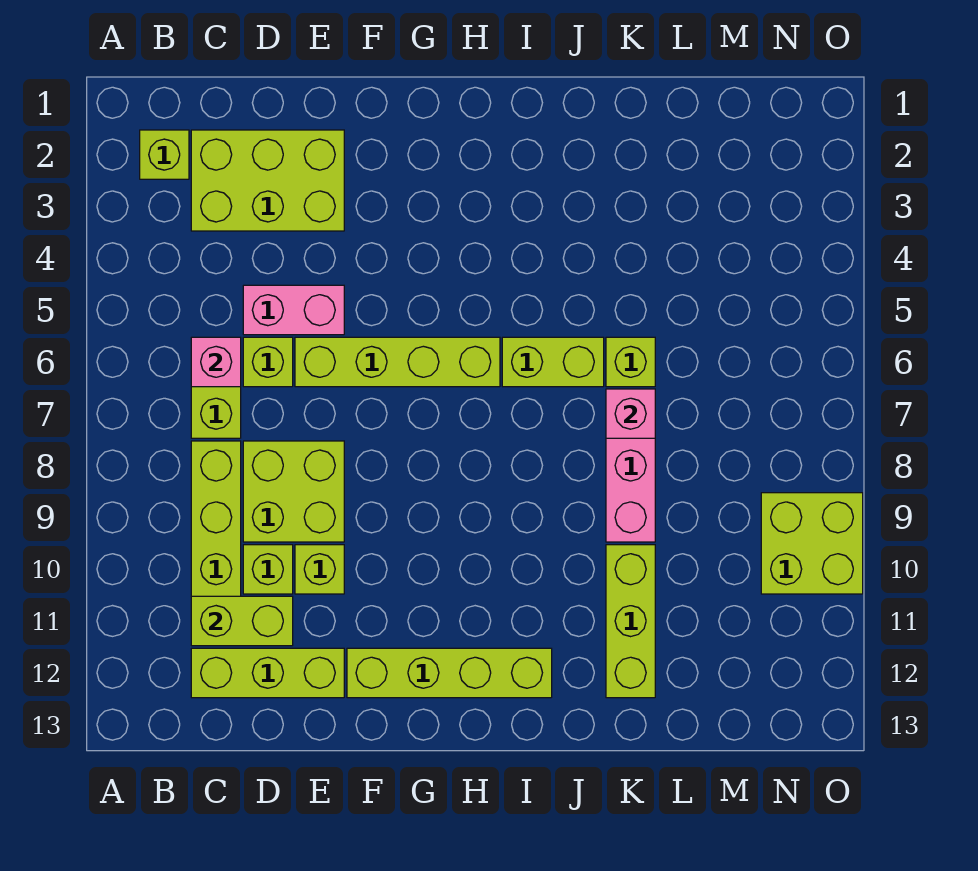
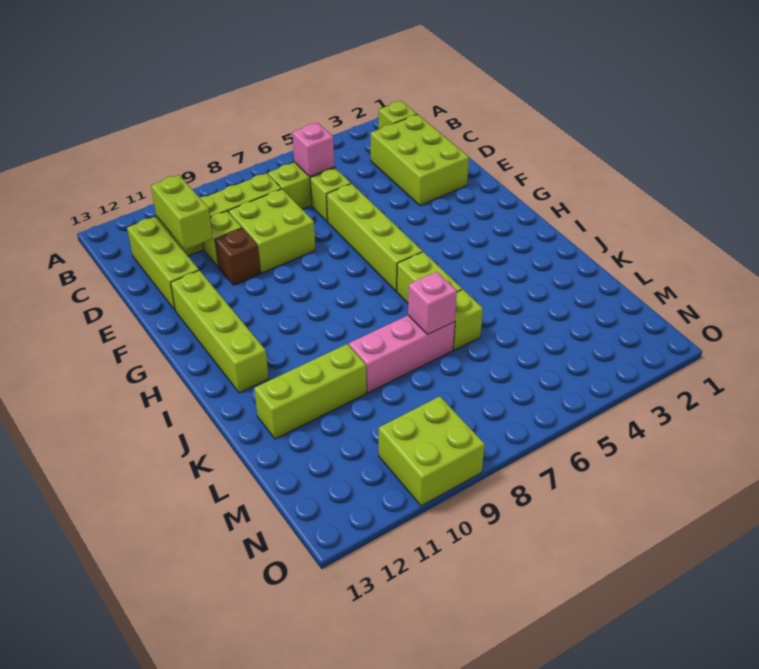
pink 1x2 brick [243,285,344,335] -> none
lime 1x1 brick [295,545,344,594] -> brown 1x1 brick [215,228,261,285]

